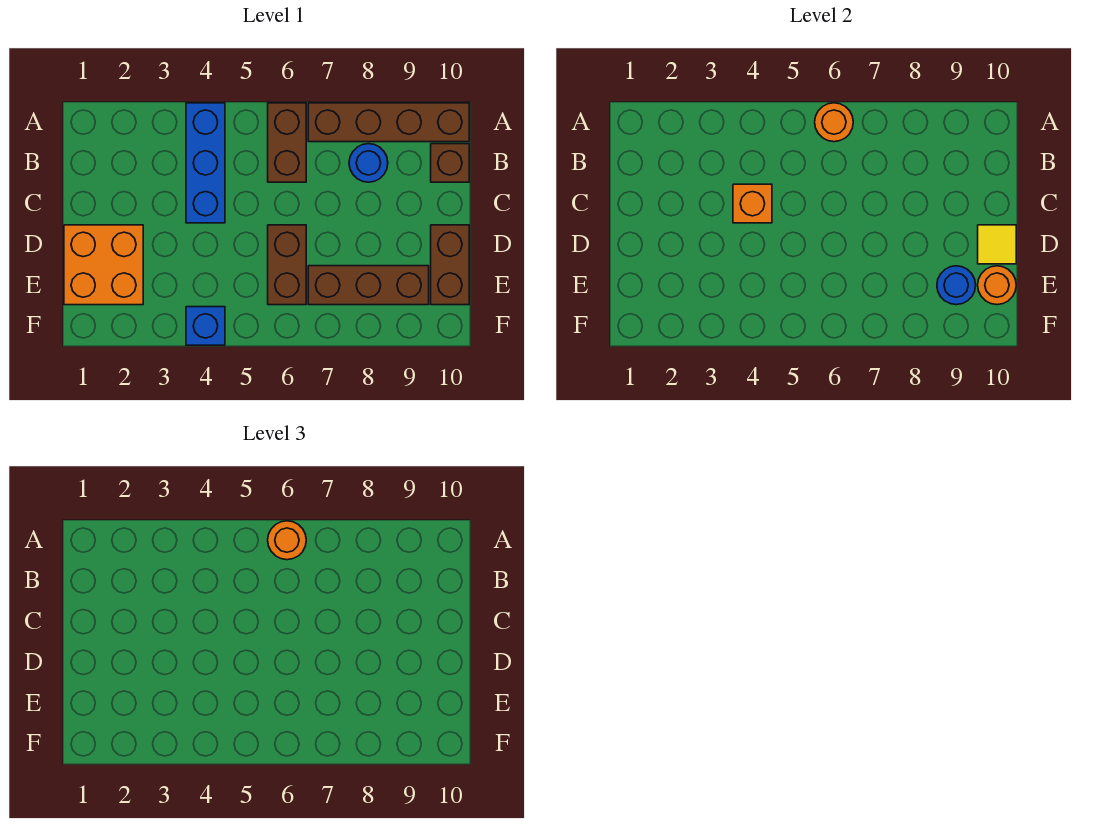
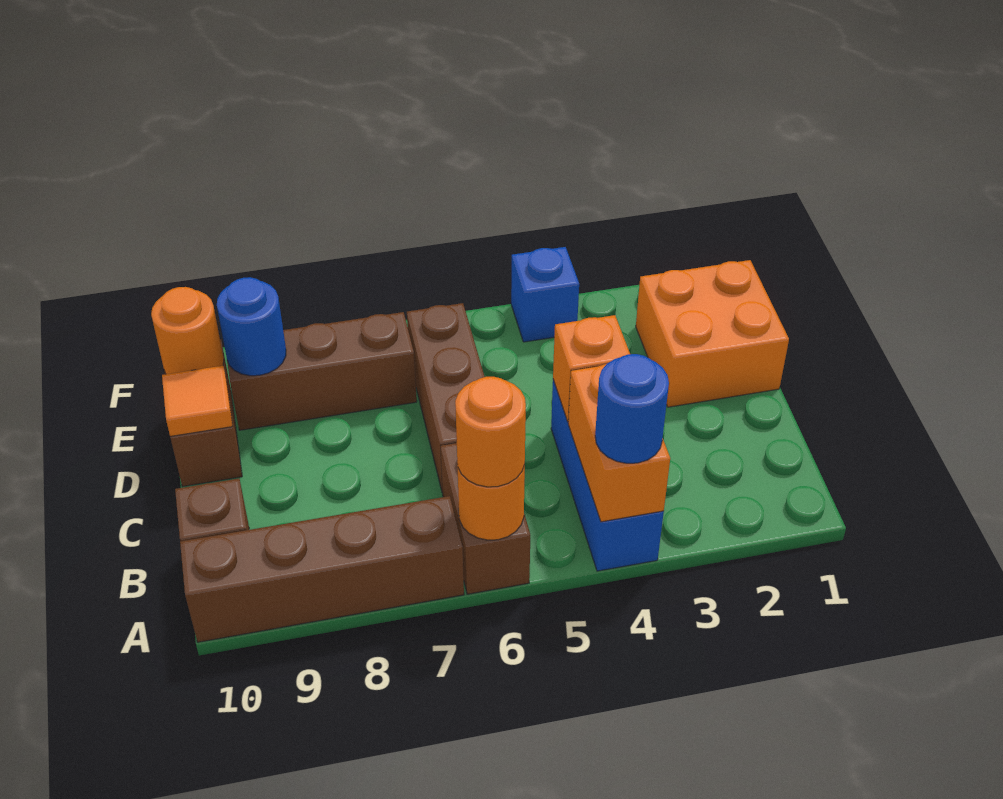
none -> orange 1x2 brick [568,364,670,522]
blue 1x1 round brick [349,144,388,182] -> blue 1x1 round brick moved to [595,354,669,463]
brown 1x2 brick [268,225,306,305] -> brown 1x3 brick [407,303,485,493]
yellow 1x1 tile [978,225,1016,264] -> orange 1x1 tile [162,366,233,436]

